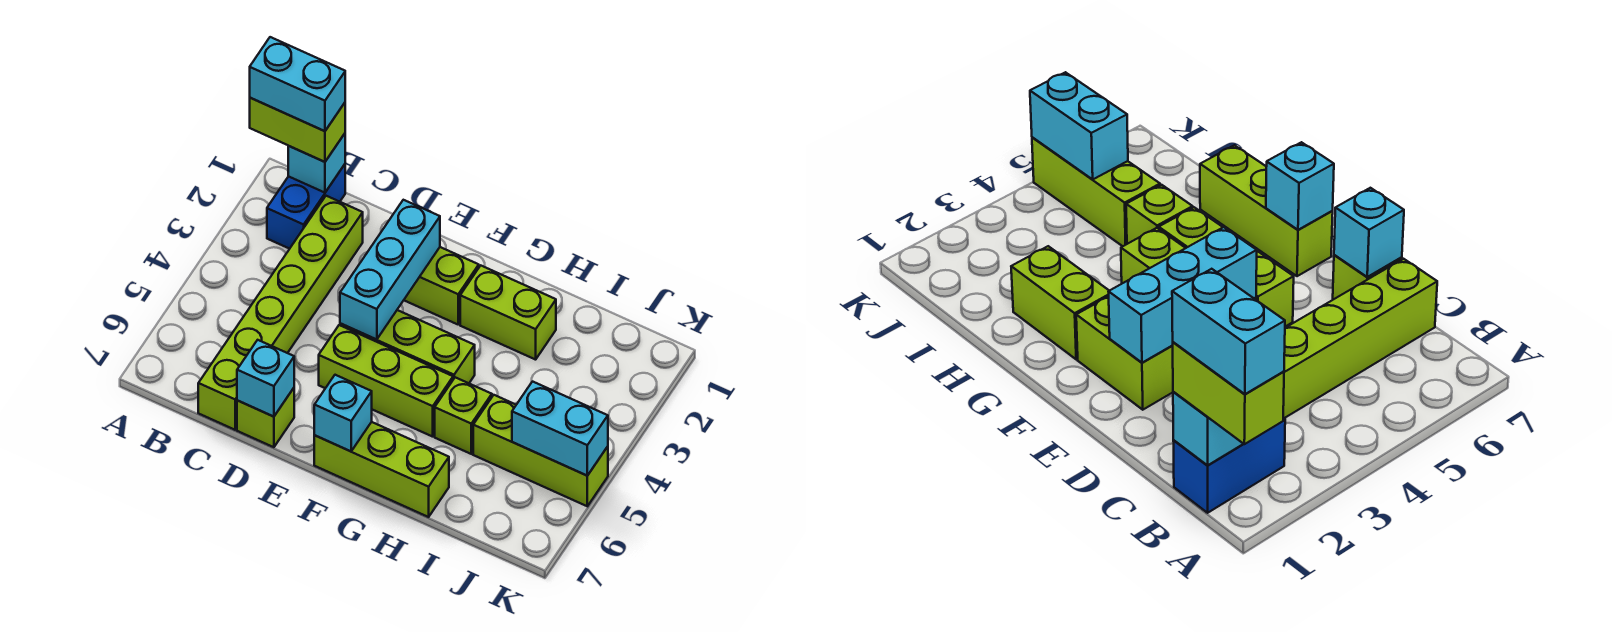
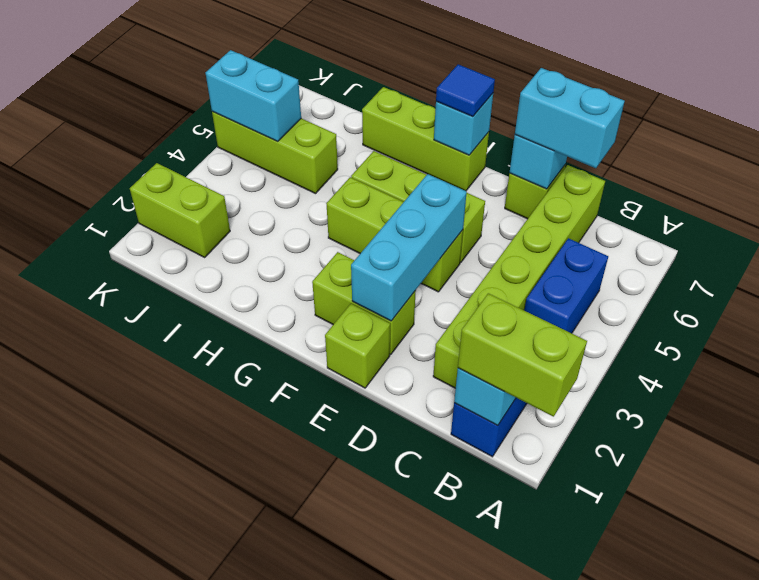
cyan 1x2 brick [250,37,345,131] -> cyan 1x2 brick moved to [515,68,625,168]
none -> blue 1x2 brick [524,238,608,333]
none -> blue 1x1 tile [436,64,495,117]
lime 1x2 brick [460,266,556,360] -> lime 1x2 brick moved to [130,163,230,257]
lime 1x1 brick [435,377,492,454] -> lime 1x1 brick moved to [325,303,390,388]

